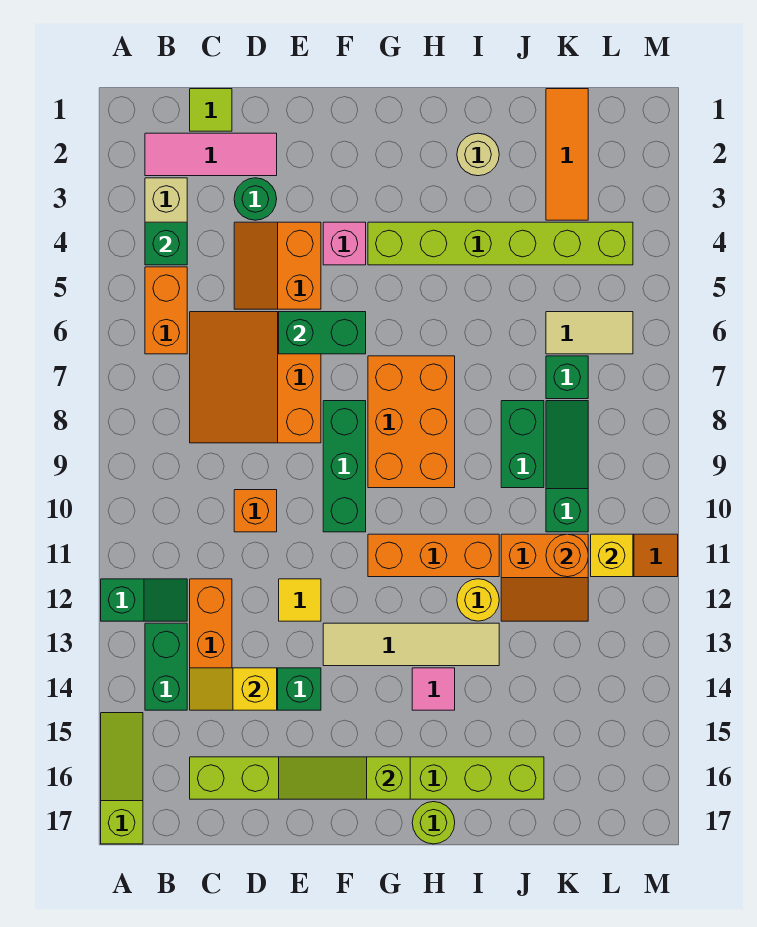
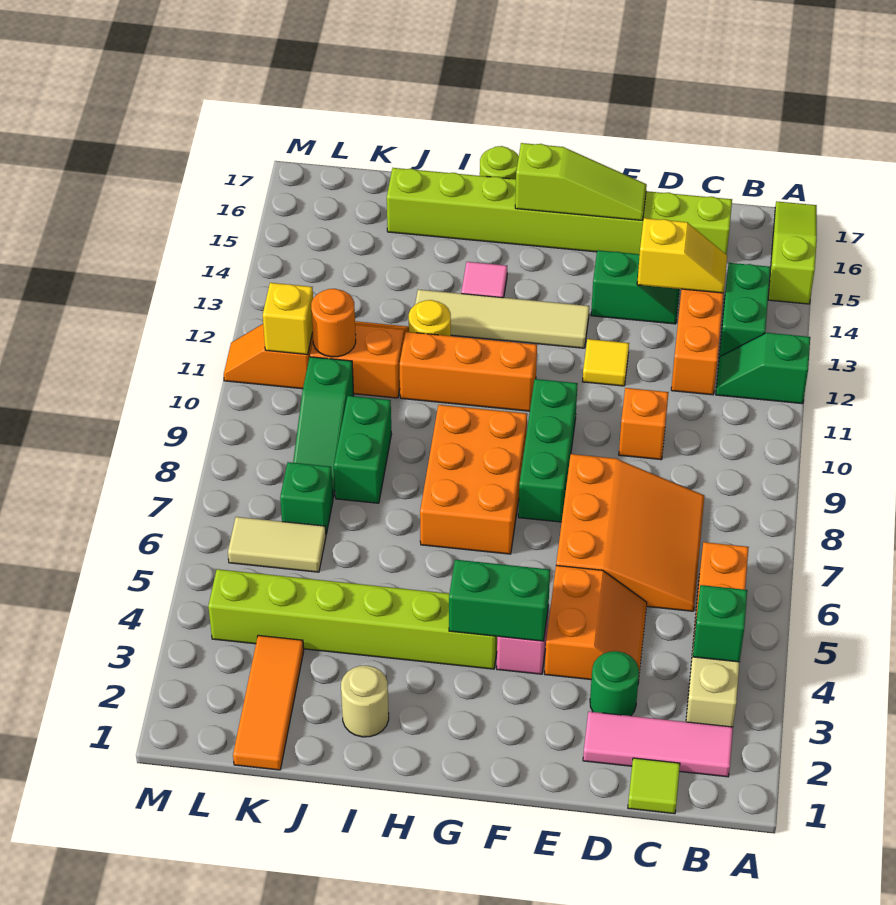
lime 1x3 slope [101,713,143,844] -> lime 1x3 slope turned to [768,201,817,304]
green 1x2 brick [279,312,366,354] -> green 1x2 brick moved to [449,560,550,641]

